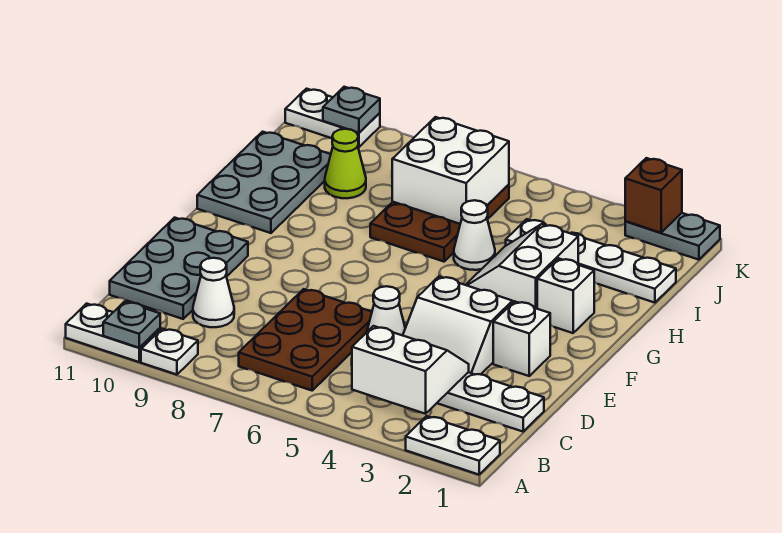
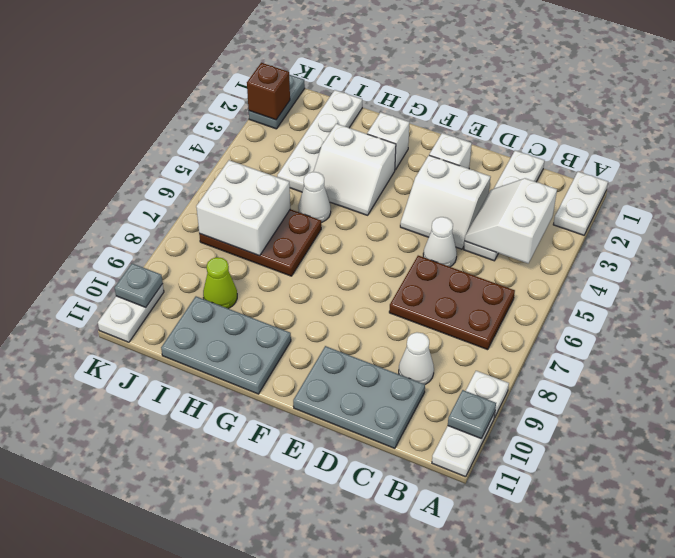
white 2x2 slope [403,276,513,375] -> white 2x2 slope turned to [400,155,491,249]

